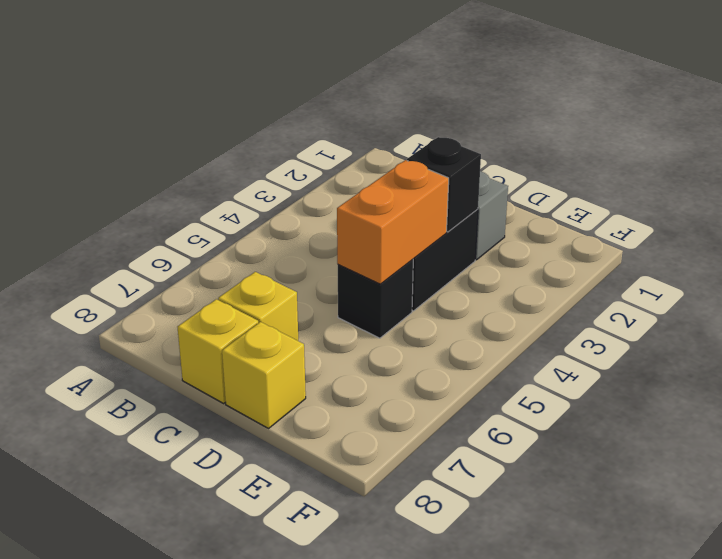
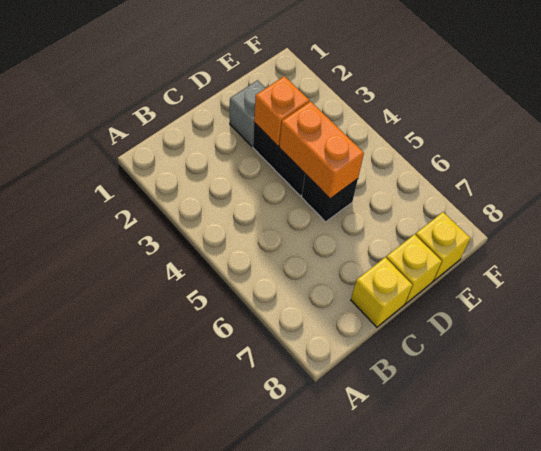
yellow 1x1 brick [218,272,298,341] -> yellow 1x1 brick moved to [415,212,470,281]
black 1x1 brick [407,137,481,232] -> orange 1x1 brick [254,76,309,146]

